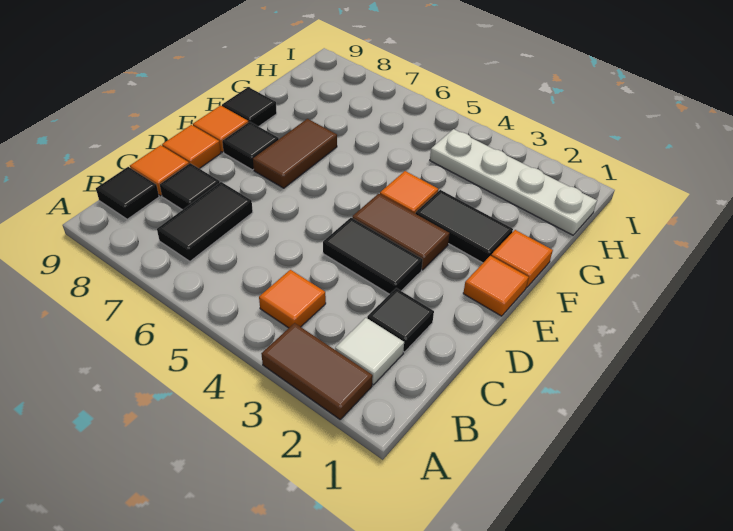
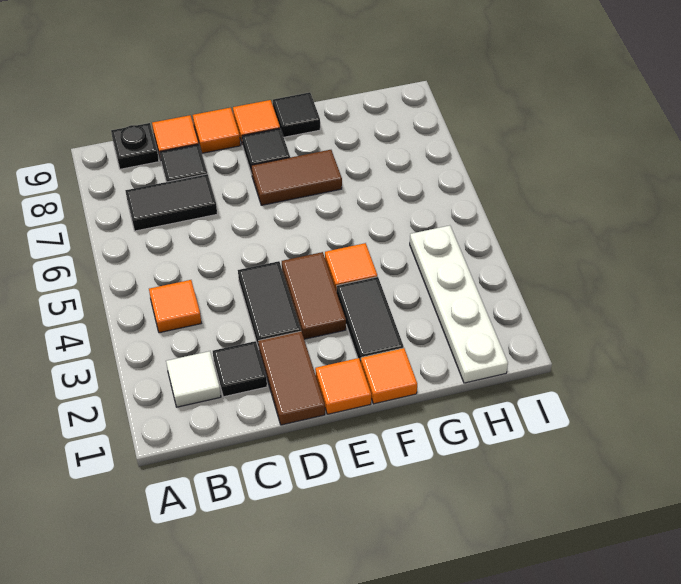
brown 1x2 tile [261,323,373,419] -> brown 1x2 tile moved to [258,331,325,425]
black 1x1 tile [96,167,159,219] -> black 1x1 plate [111,123,159,169]

